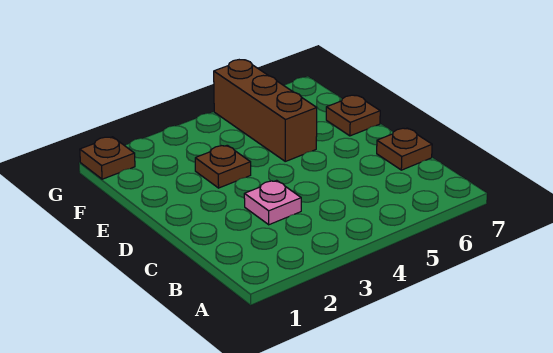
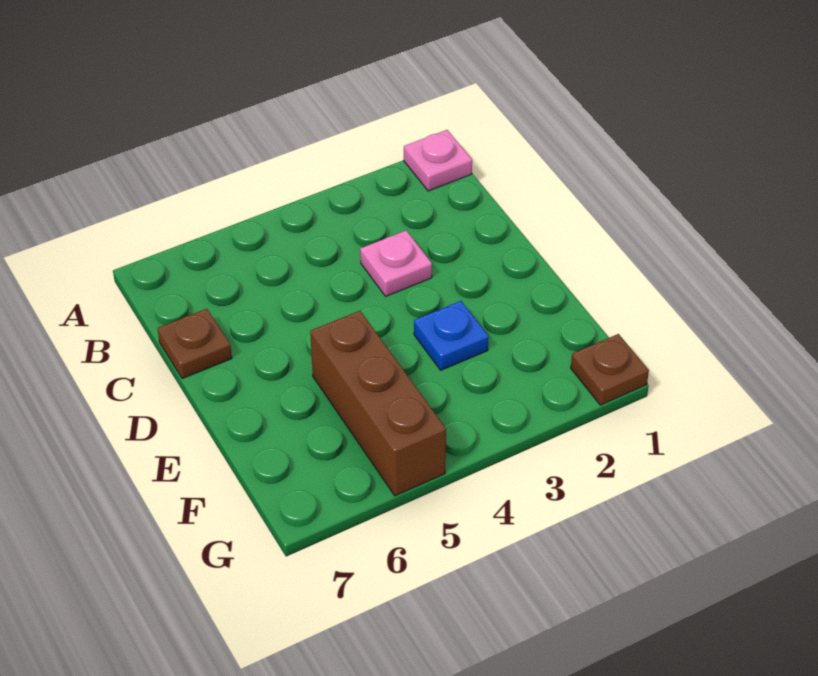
none -> pink 1x1 plate [404,130,472,191]
brown 1x1 plate [195,145,251,188] -> blue 1x1 plate [414,301,489,370]
brown 1x1 plate [326,95,380,136] -> none

